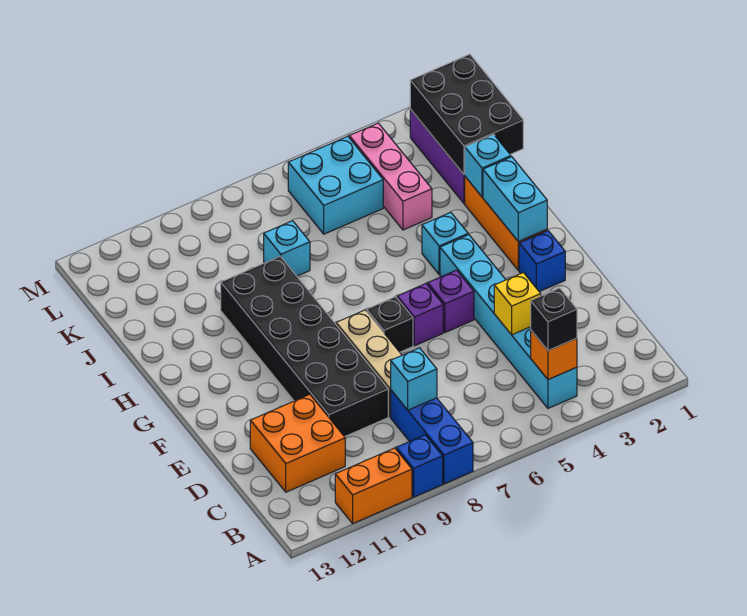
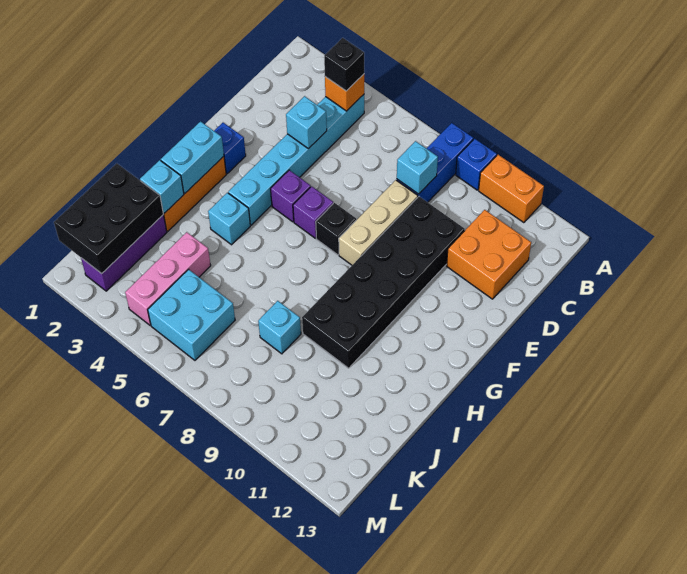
yellow 1x1 brick [494,273,541,335] -> cyan 1x1 brick [286,96,327,149]

